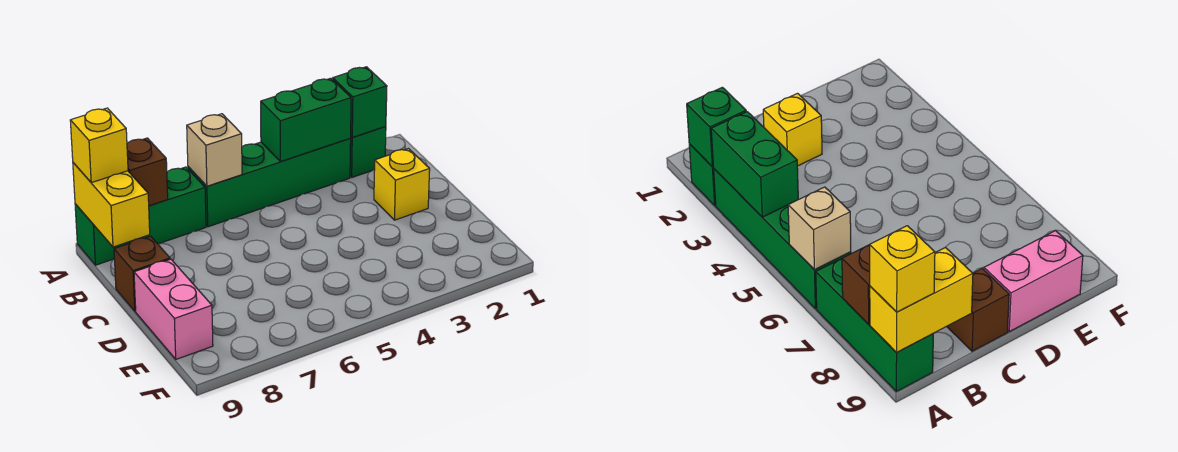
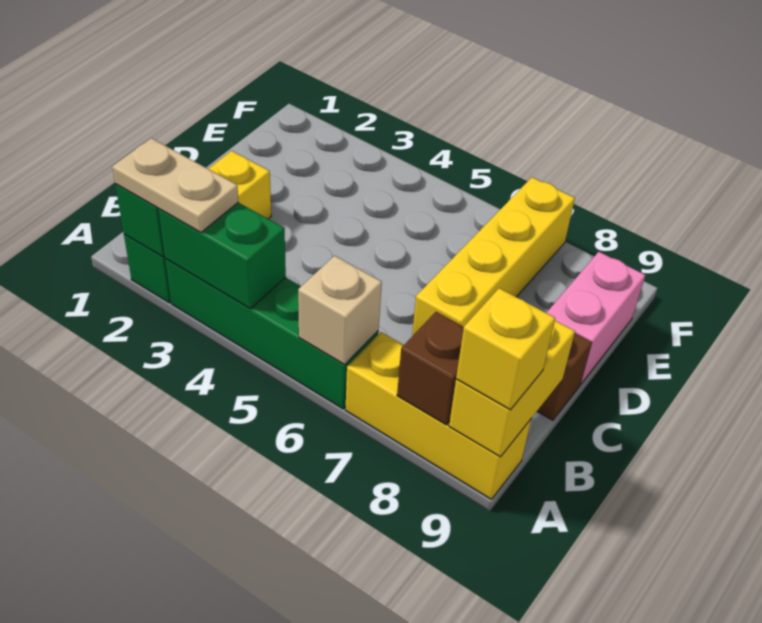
none -> tan 1x2 plate [112,138,239,232]
green 1x3 brick [75,167,206,265] -> yellow 1x3 brick [345,332,532,499]
none -> yellow 1x4 brick [412,177,575,336]

